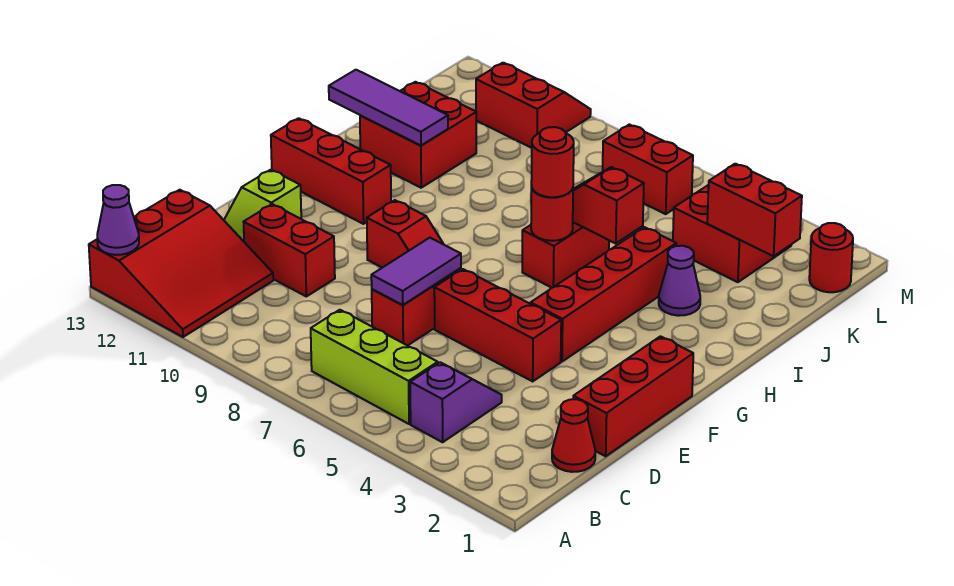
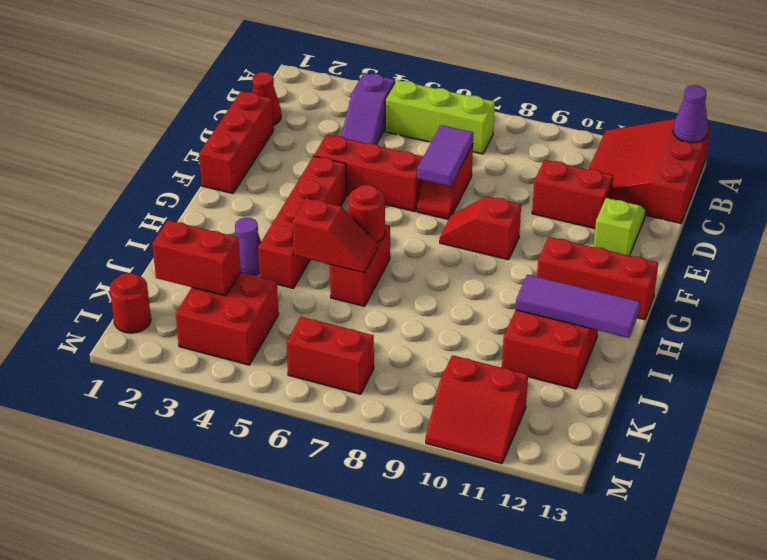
red 1x1 round brick [531,127,574,197] -> none

